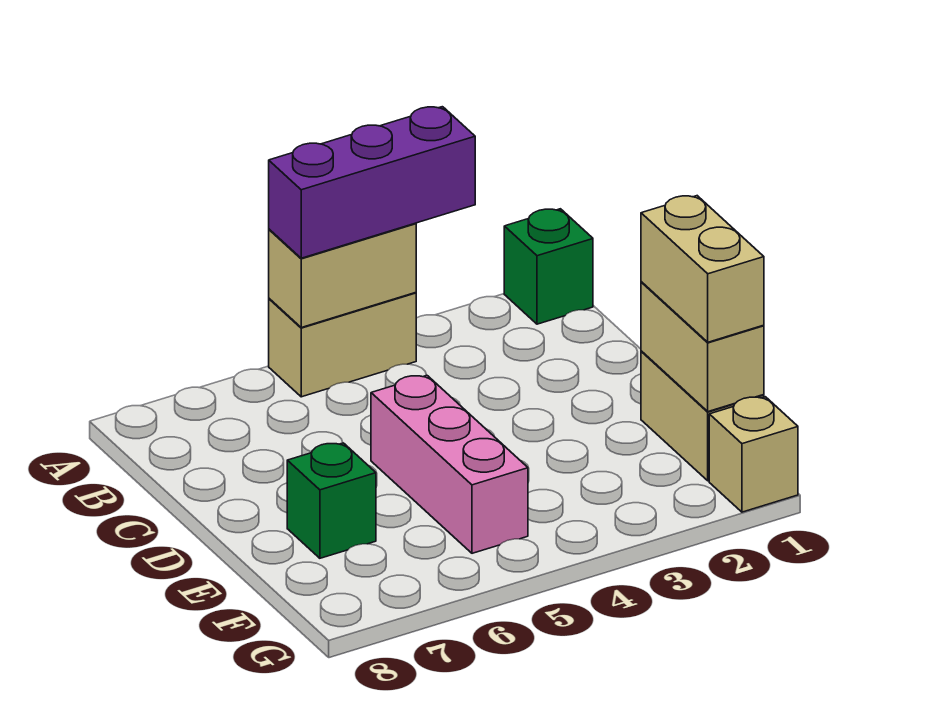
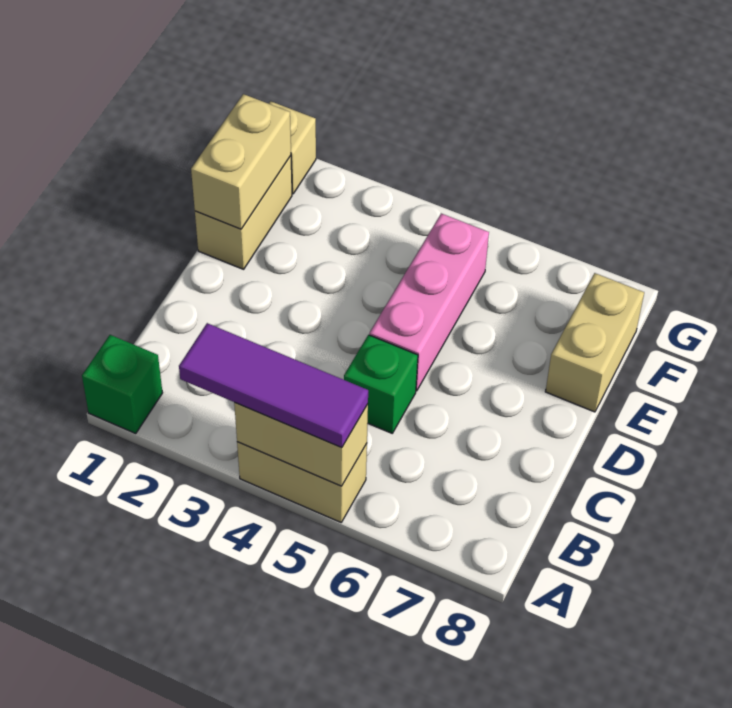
purple 1x3 brick [269,107,475,258] -> purple 1x3 tile [179,323,368,448]
tan 1x2 brick [641,196,764,342] -> tan 1x2 brick moved to [545,273,644,412]
green 1x1 brick [287,443,376,558] -> green 1x1 brick moved to [344,335,418,433]

